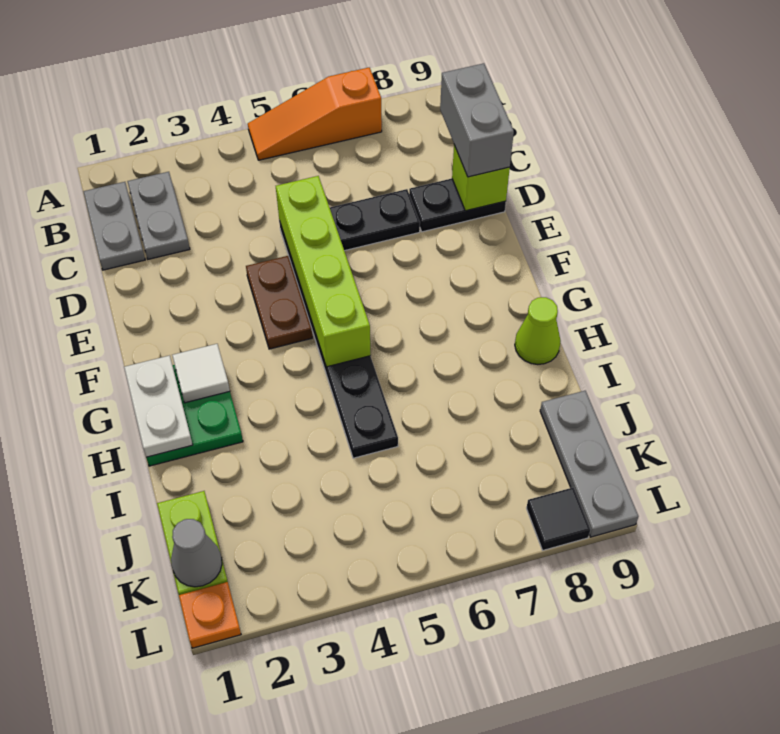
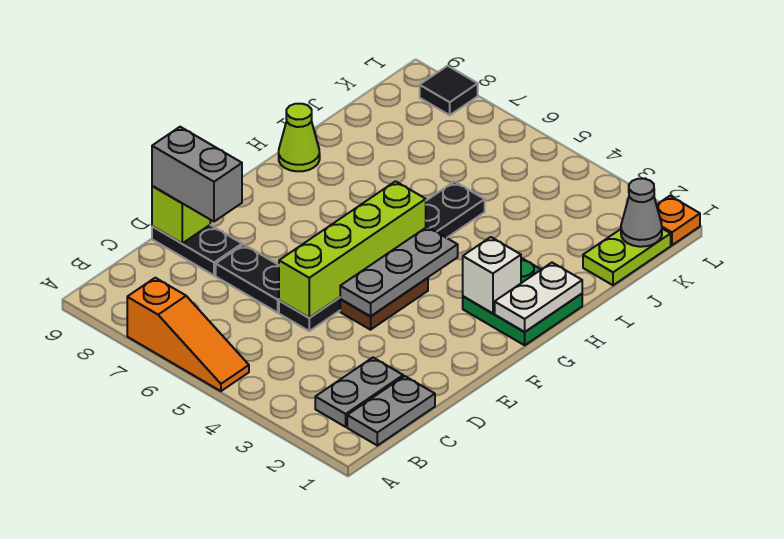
grey 1x2 brick [440,63,514,177] -> grey 1x2 brick turned to [152,127,242,222]
white 1x1 tile [172,344,230,403] -> white 1x1 brick [463,237,521,313]
grey 1x3 plate [540,391,638,537] -> grey 1x3 plate moved to [340,227,458,316]

